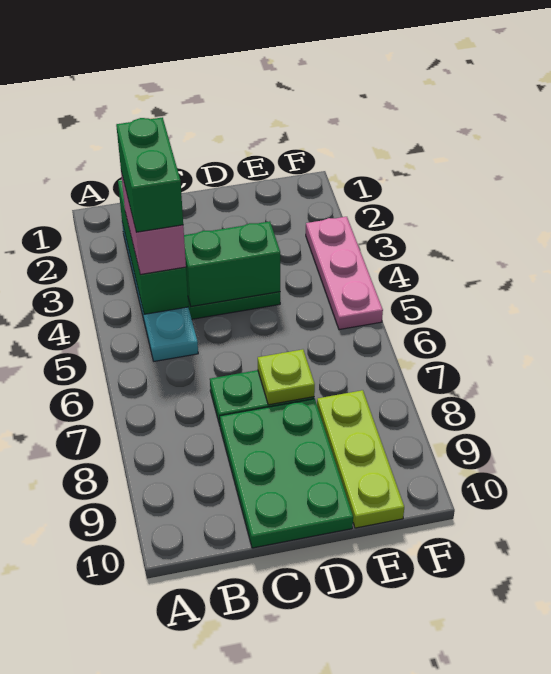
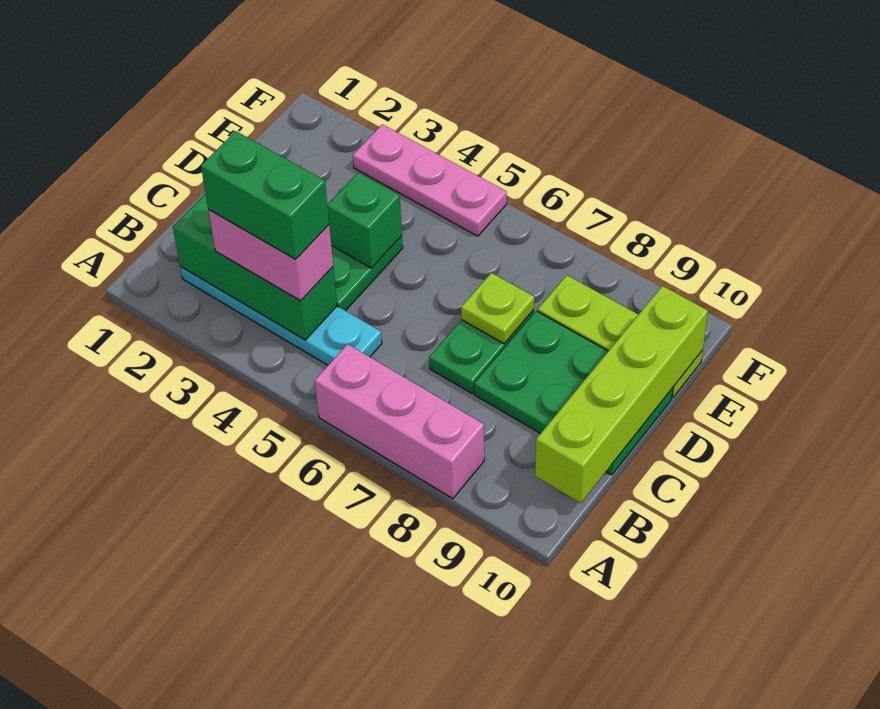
none -> pink 1x3 brick [315,344,484,499]
none -> lime 1x4 brick [535,286,708,503]
green 1x2 brick [184,221,280,306] -> green 1x1 brick [327,172,402,268]

